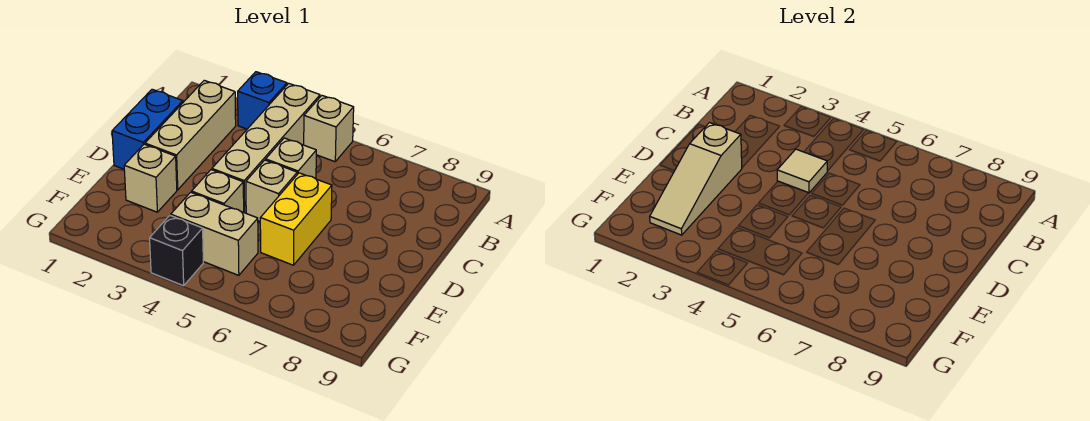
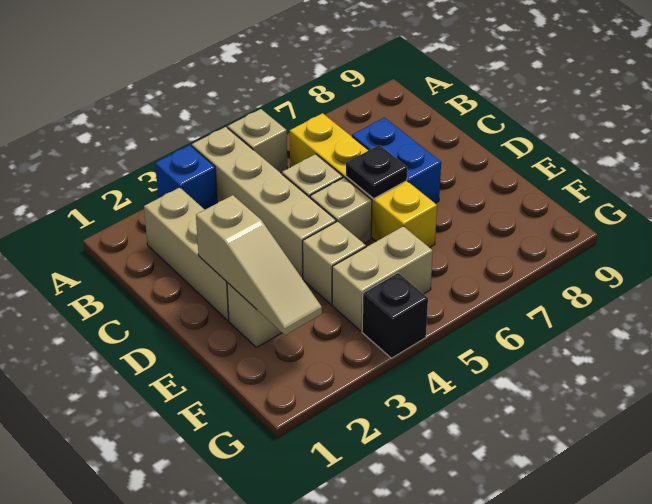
blue 1x2 brick [112,89,183,169] -> blue 1x2 brick moved to [352,118,441,203]
tan 1x1 tile [777,149,827,193] -> none
yellow 1x2 brick [260,173,332,265] -> yellow 1x4 brick [290,113,437,248]
none -> black 1x1 plate [346,145,408,198]

